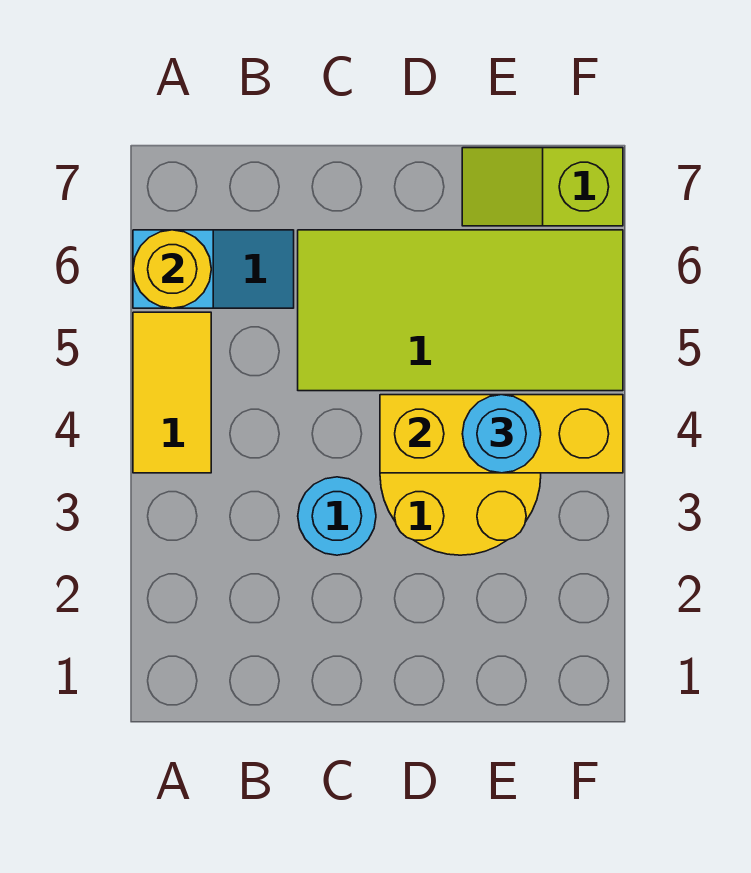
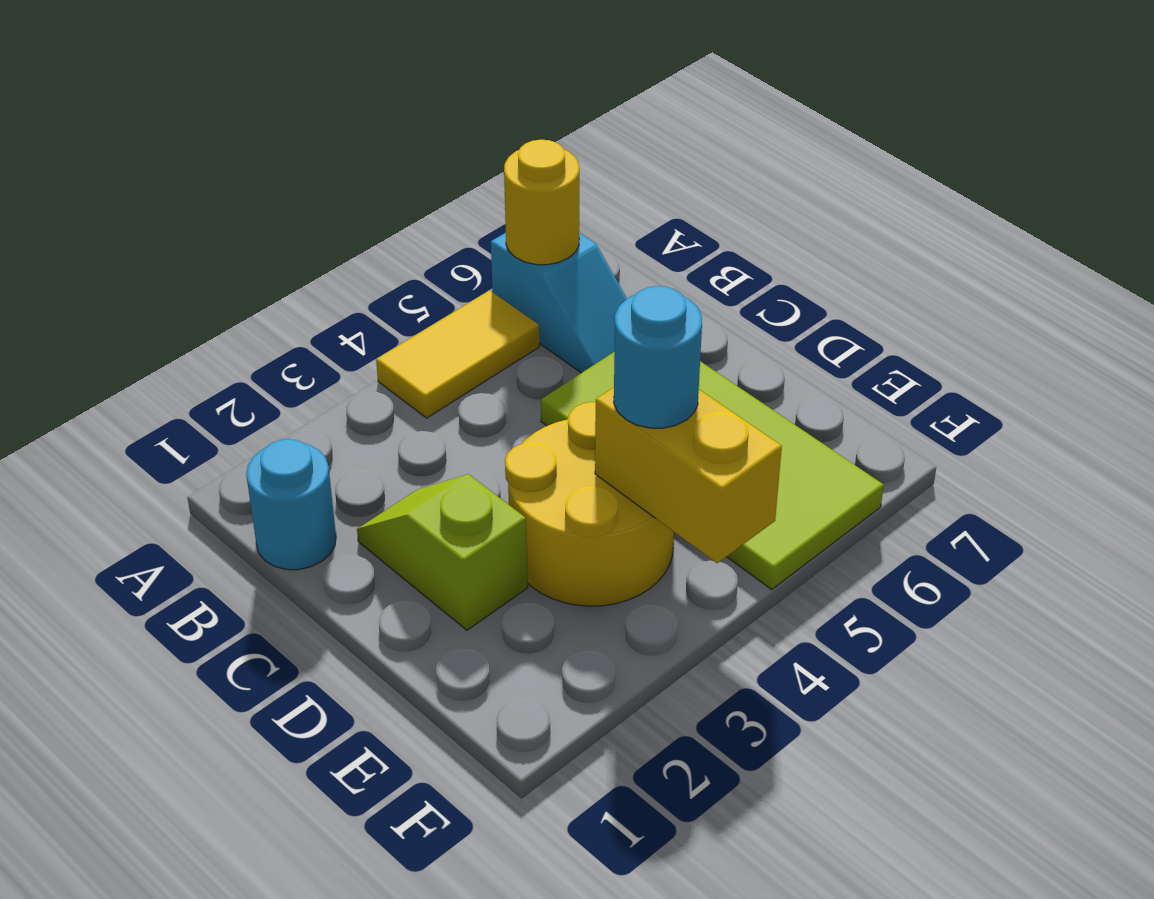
cyan 1x1 round brick [298,477,376,555] -> cyan 1x1 round brick moved to [246,439,336,570]
yellow 1x3 brick [380,395,623,473] -> yellow 1x2 brick [595,387,782,563]
lime 1x2 slope [462,148,623,226] -> lime 1x2 slope moved to [357,474,528,630]

